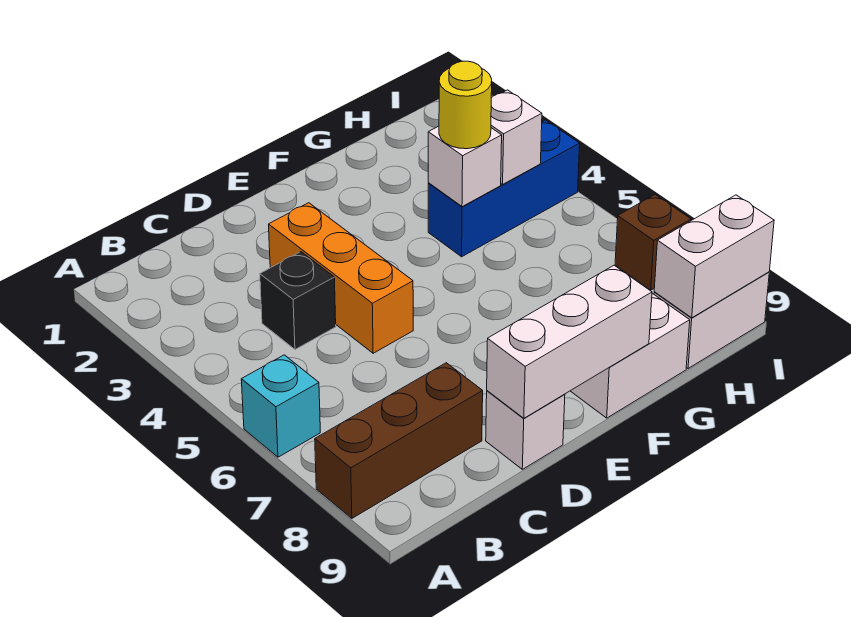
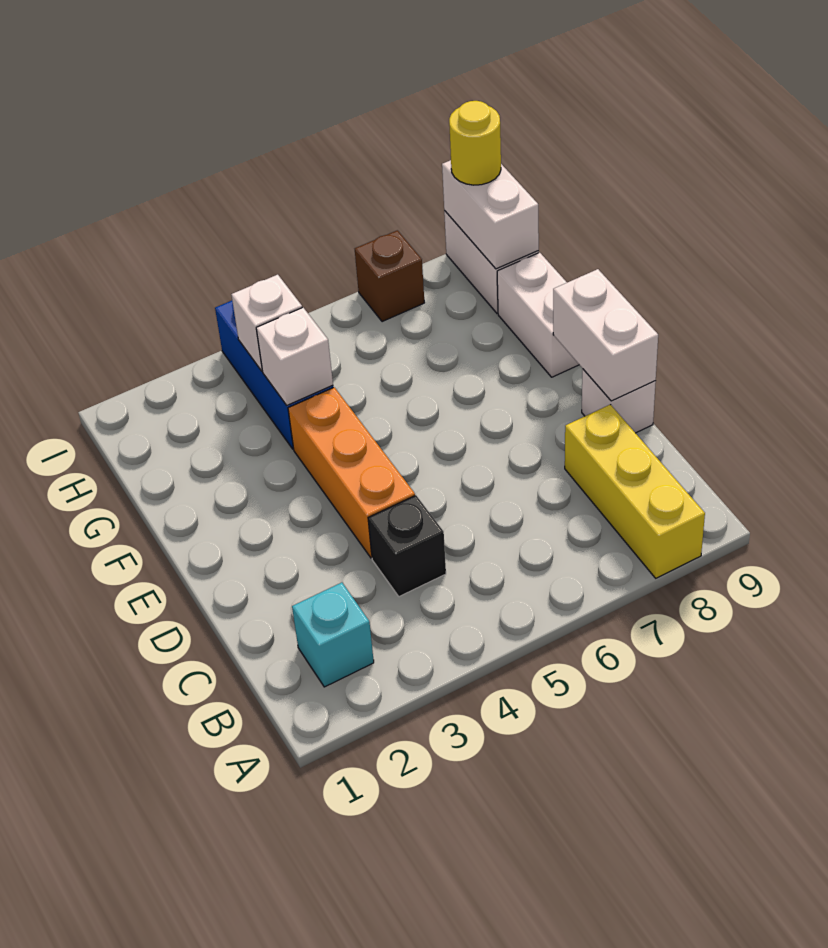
cyan 1x1 brick [241,355,320,457] -> cyan 1x1 brick moved to [292,583,374,687]
brown 1x3 brick [315,363,483,518] -> yellow 1x3 brick [565,405,705,578]
orange 1x3 brick [269,203,413,353] -> orange 1x3 brick turned to [288,387,415,558]
white 1x3 brick [487,265,652,418] -> white 1x2 brick [553,269,658,401]
yellow 1x1 round brick [439,61,492,149] -> yellow 1x1 round brick moved to [449,101,501,185]

